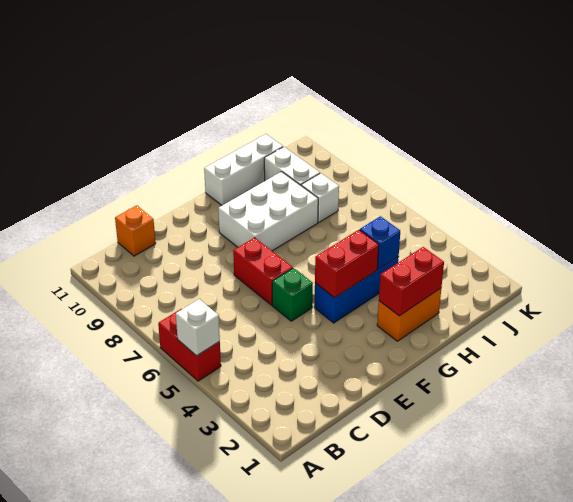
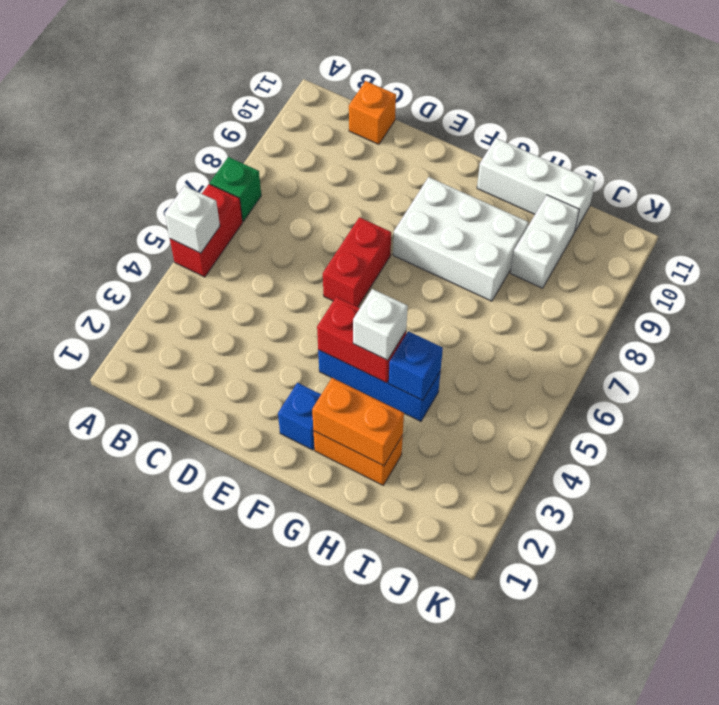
green 1x1 brick [272,268,313,321] -> green 1x1 brick moved to [210,157,261,221]
none -> blue 1x1 brick [278,383,321,450]
red 1x2 brick [379,247,444,316] -> orange 1x2 brick [312,378,404,466]
white 1x1 brick [301,173,339,222] -> white 1x1 brick moved to [353,289,408,360]

